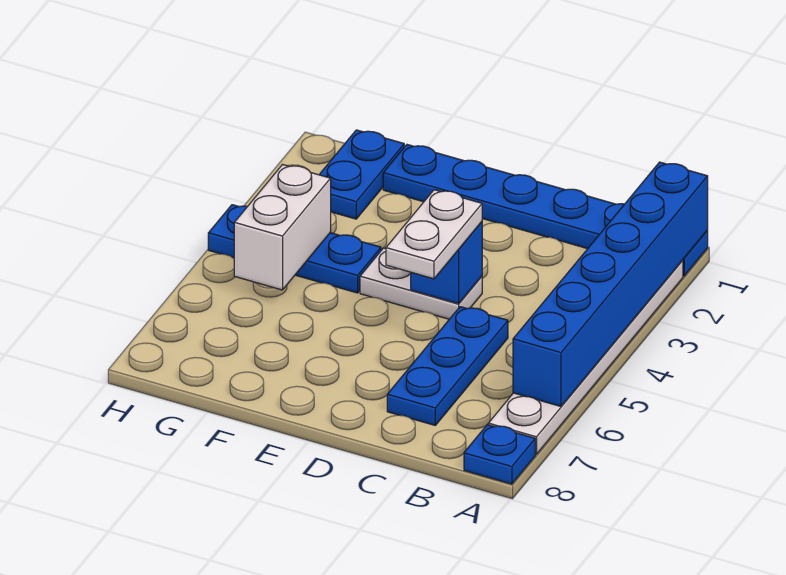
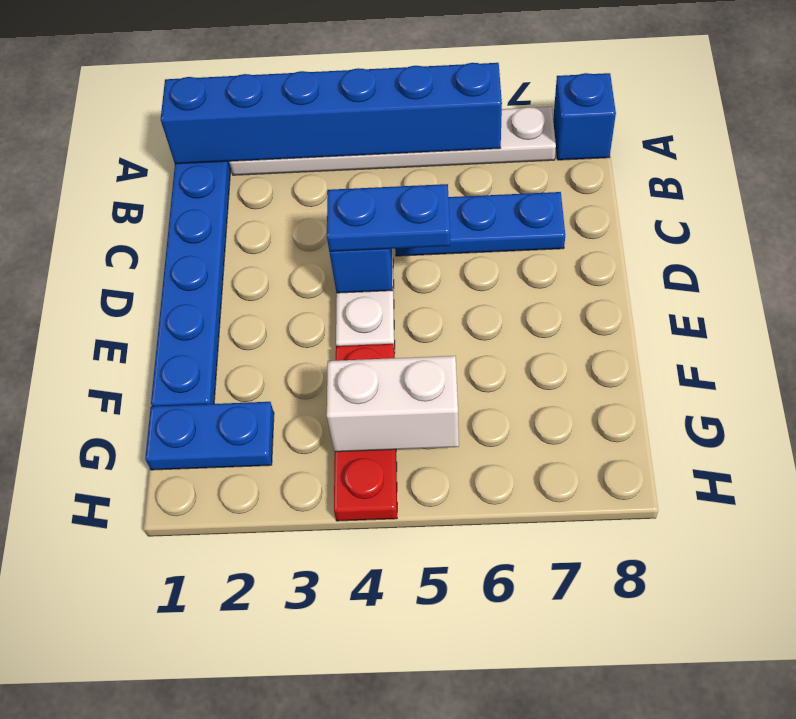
blue 1x1 plate [464,425,535,484] -> blue 1x1 brick [553,73,616,160]
white 1x2 plate [386,190,482,279] -> blue 1x2 plate [327,184,450,251]
blue 1x3 plate [208,205,381,293] -> red 1x3 plate [334,344,397,521]

